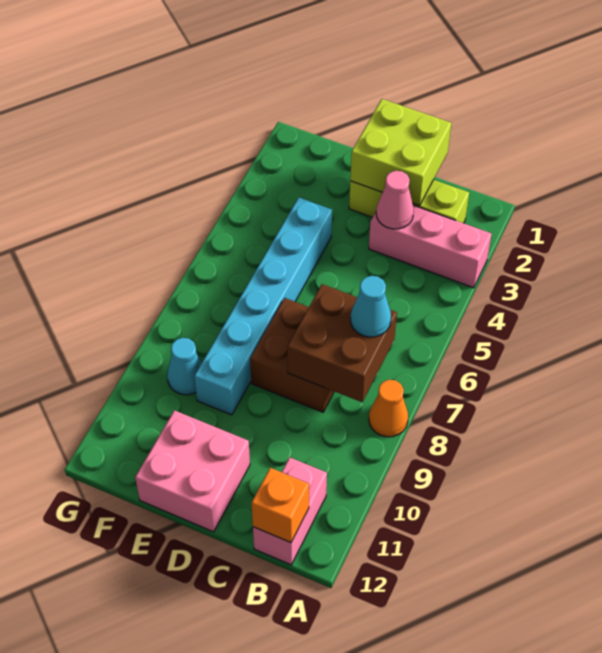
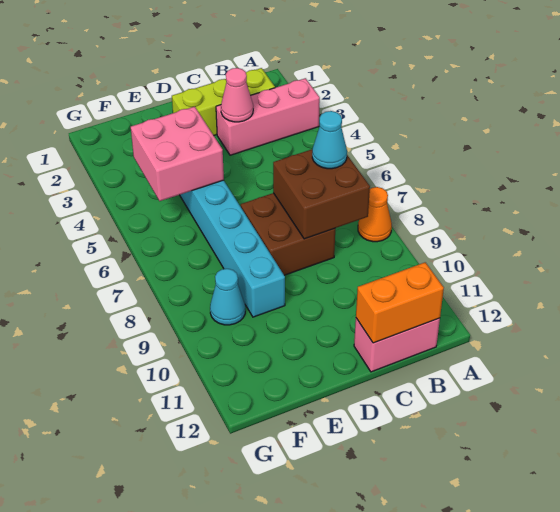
pink 1x2 brick [253,457,327,565] -> pink 1x2 brick turned to [354,318,440,372]
orange 1x1 brick [251,468,309,543] -> orange 1x2 brick [356,262,444,343]
lime 2x2 brick [350,99,451,205] -> none
pink 2x2 brick [135,410,250,532] -> pink 2x2 brick moved to [131,107,224,201]

